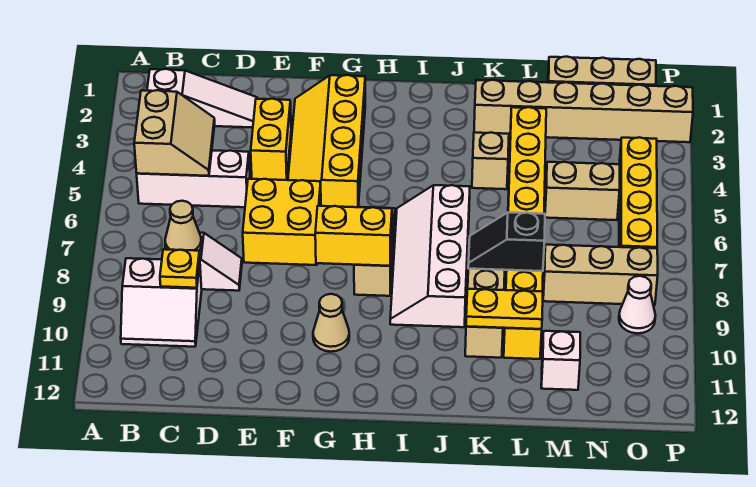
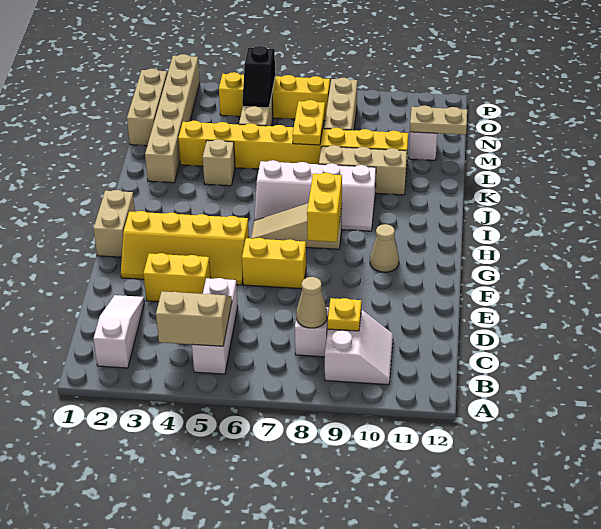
yellow 2x2 brick [243,179,321,265] -> yellow 1x2 brick [242,238,306,289]
none -> tan 1x2 brick [94,190,135,257]
black 1x2 slope [468,212,545,271] -> black 1x2 slope moved to [242,46,275,108]
yellow 1x2 plate [466,289,543,329] -> yellow 1x2 plate moved to [292,100,325,145]
none -> tan 1x2 plate [410,106,467,135]
white 1x1 cone [619,276,656,333] -> none

